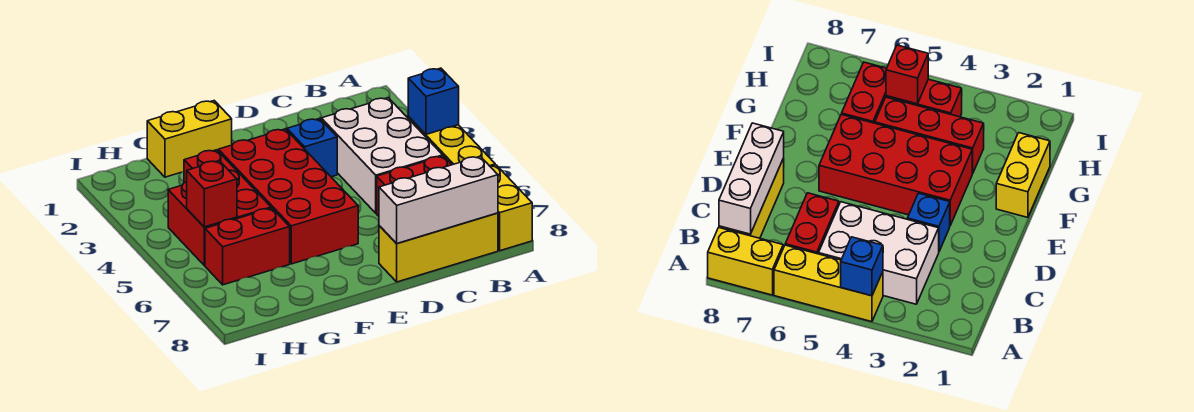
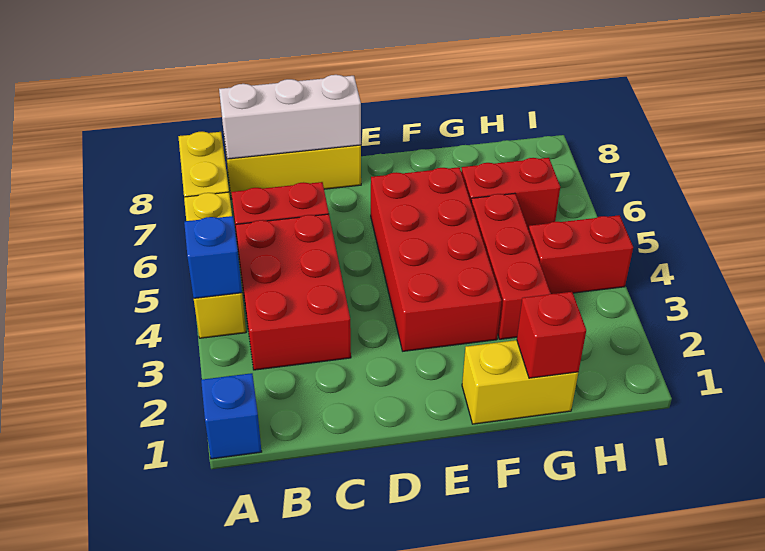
white 2x3 brick [321,98,443,213] -> red 2x3 brick [236,214,351,370]
blue 1x1 brick [287,118,337,177] -> blue 1x1 brick moved to [201,373,262,459]
red 1x2 brick [168,182,237,265] -> red 1x2 brick turned to [528,215,633,294]
red 1x1 brick [187,161,237,227] -> red 1x1 brick moved to [517,292,586,378]

